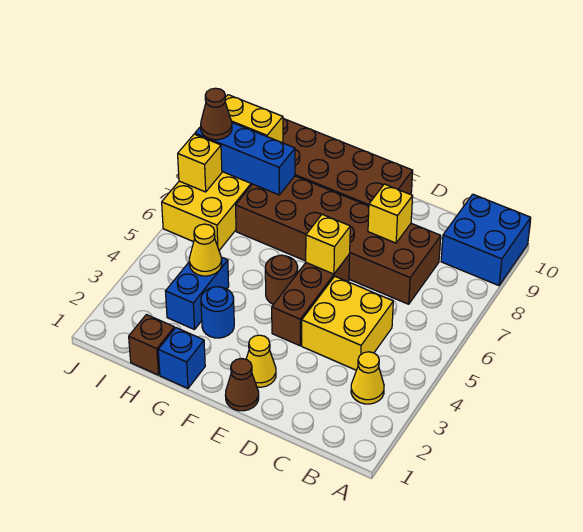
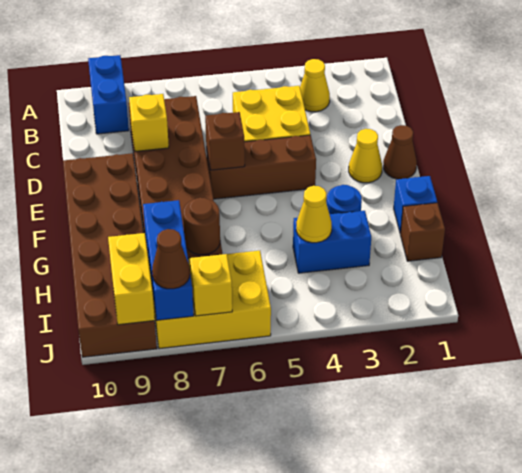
blue 2x2 brick [441,194,531,286] -> blue 1x2 brick [88,55,129,134]
yellow 1x1 brick [306,214,350,274] -> brown 1x1 brick [205,112,245,170]
brown 1x1 round brick [265,255,298,304] -> brown 1x1 round brick moved to [183,198,220,255]

